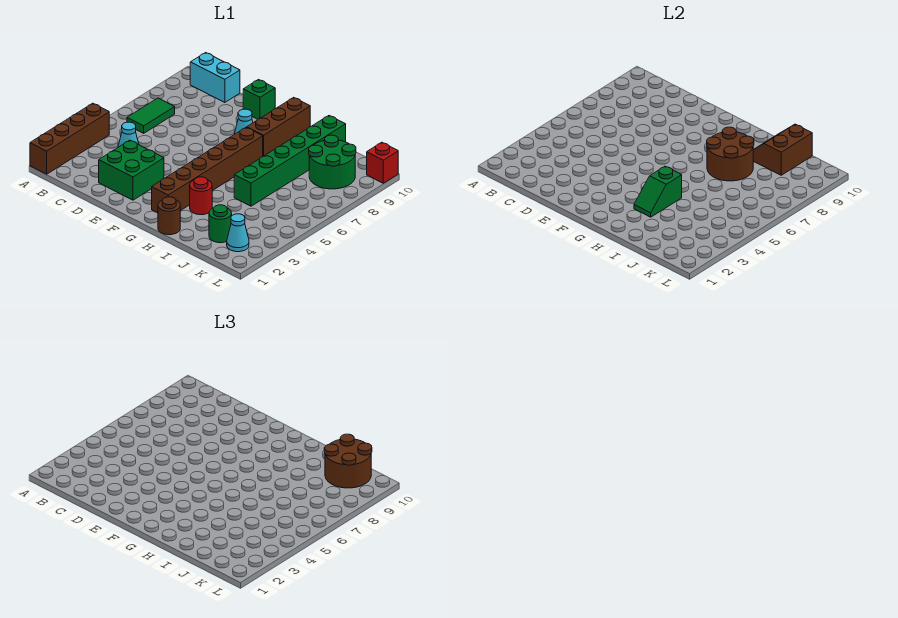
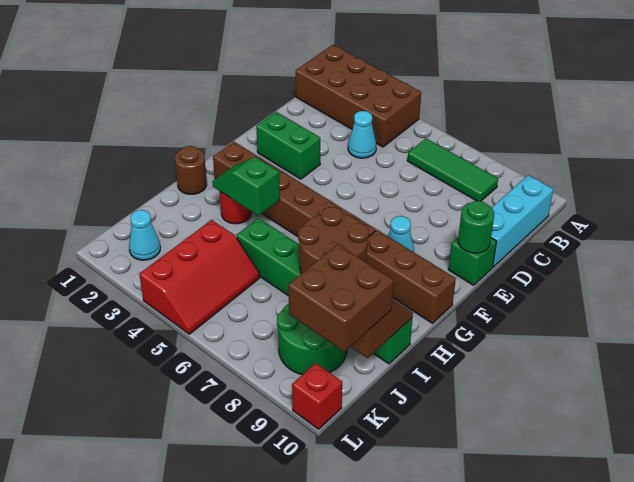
brown 1x4 brick [30,103,109,174] -> brown 2x4 brick [296,45,421,147]
green 1x2 tile [127,98,175,133] -> green 1x3 tile [408,139,498,201]
cyan 1x2 brick [190,53,240,103] -> cyan 1x3 brick [491,175,554,267]
green 2x2 brick [99,140,164,200] -> green 1x2 brick [256,112,320,179]
green 1x1 round brick [209,205,232,243] -> green 1x1 round brick moved to [458,201,494,253]
none -> red 2x3 slope [139,220,260,334]
brown 2x2 round brick [324,434,372,488] -> brown 2x2 brick [288,244,394,352]

